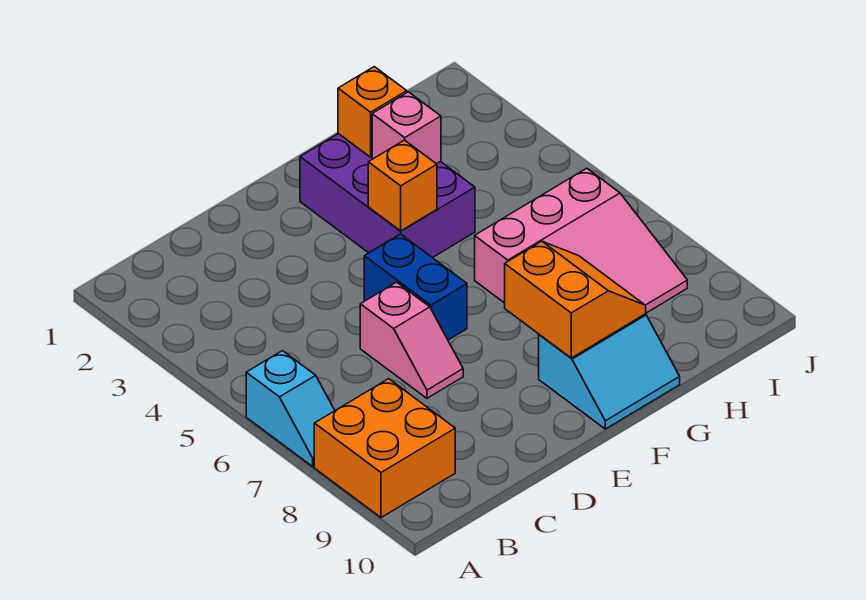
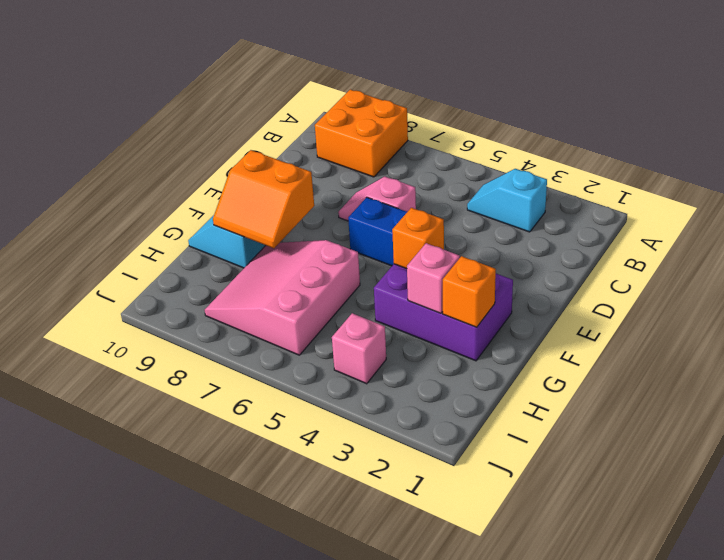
cyan 1x2 slope [246,351,335,467] -> cyan 1x2 slope moved to [467,169,547,232]
none -> pink 1x1 brick [332,313,386,384]

